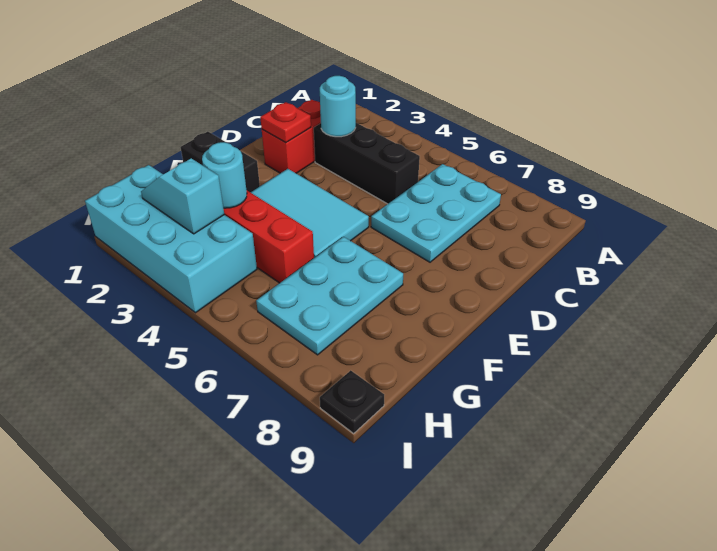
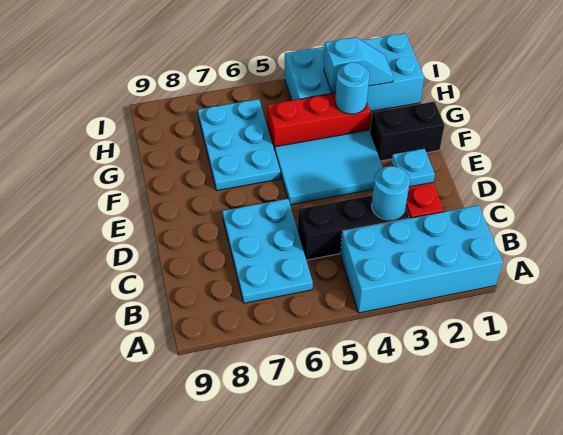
none -> cyan 2x4 brick [340,205,503,313]
red 1x1 plate [260,102,311,143] -> cyan 1x1 plate [392,149,435,187]
black 1x1 plate [320,370,384,433] -> none

